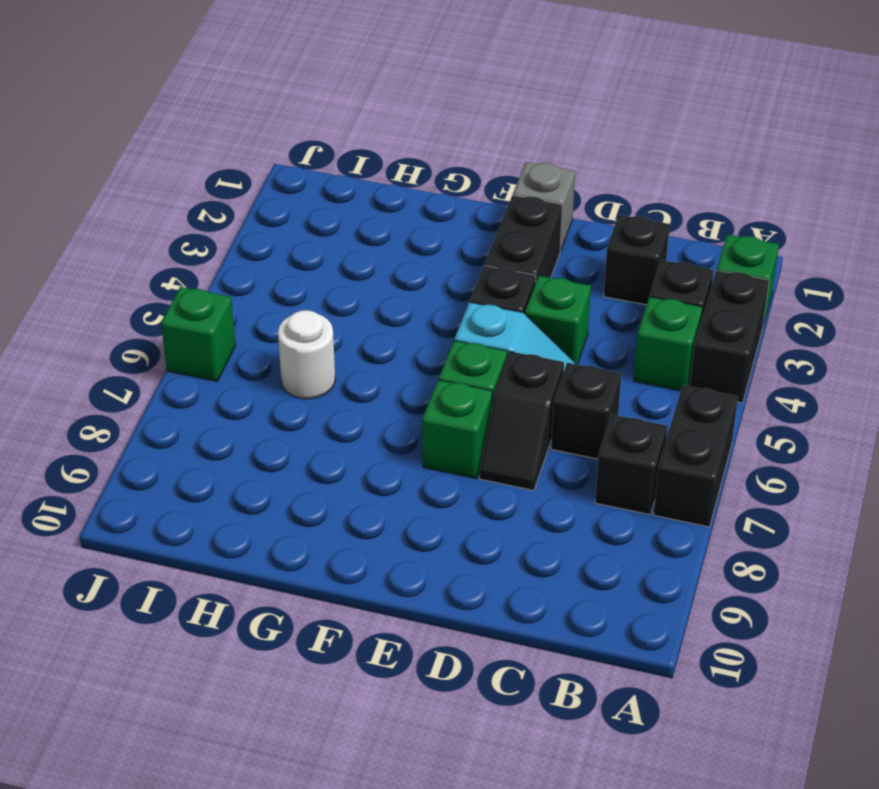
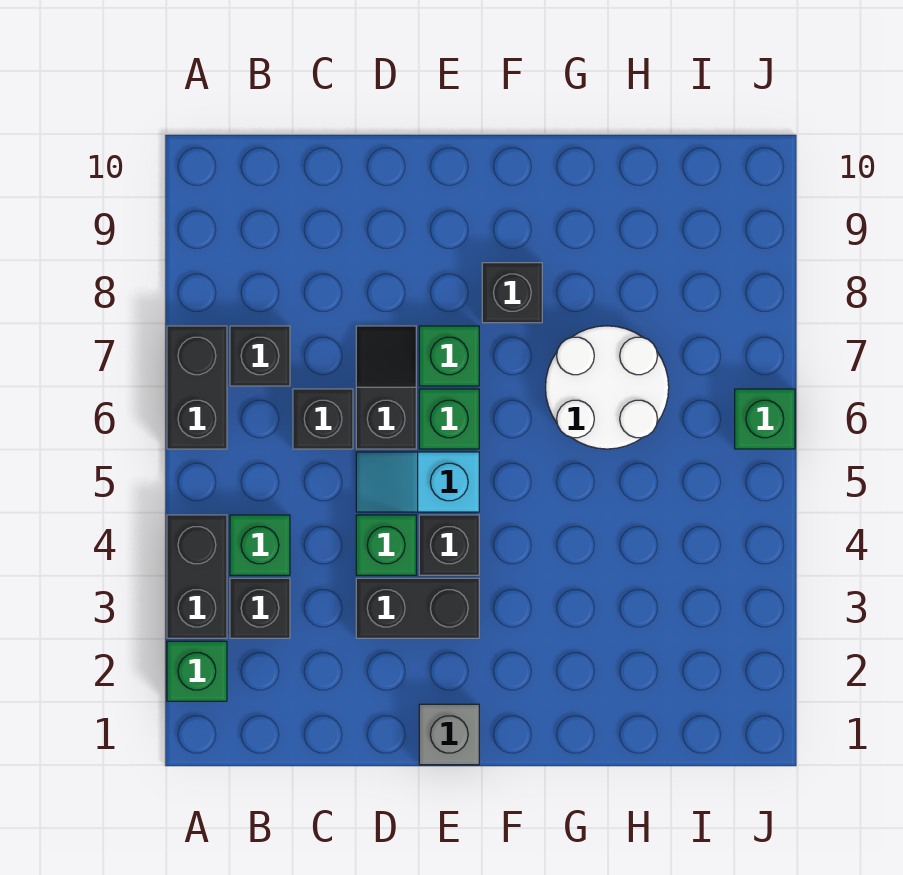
black 1x1 brick [604,215,670,305] -> black 1x1 brick moved to [482,263,542,323]
black 1x2 brick [485,195,563,281] -> black 1x2 brick turned to [356,578,479,638]
white 1x1 round brick [278,310,335,399] -> white 2x2 round brick [545,326,669,449]

